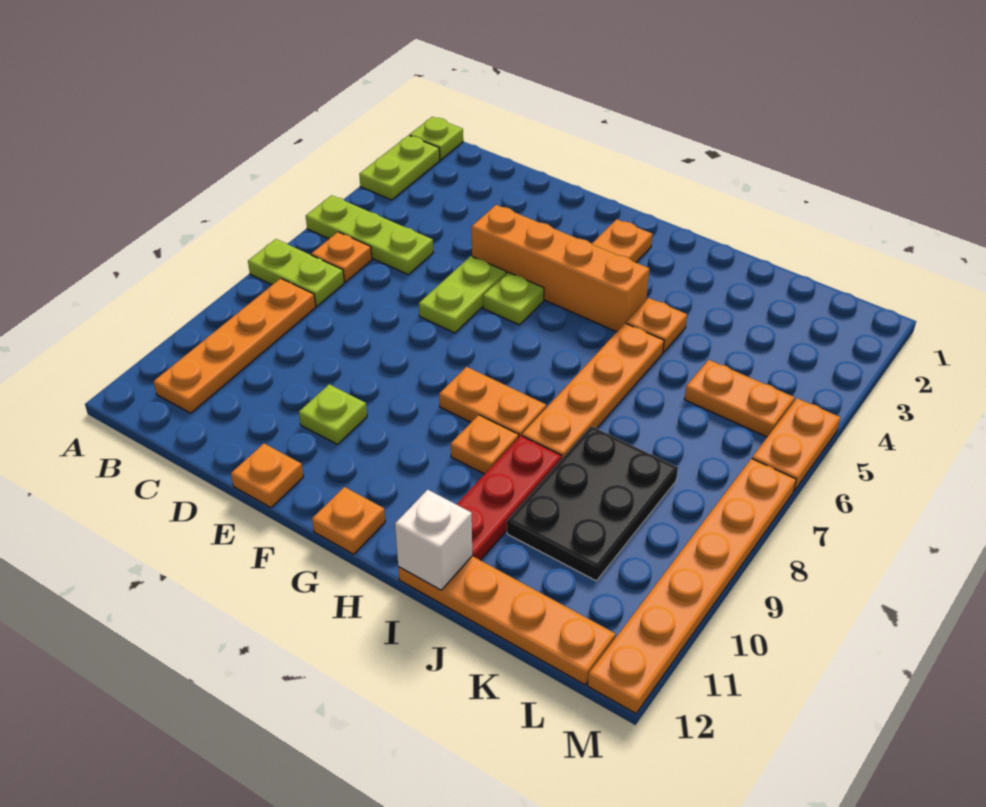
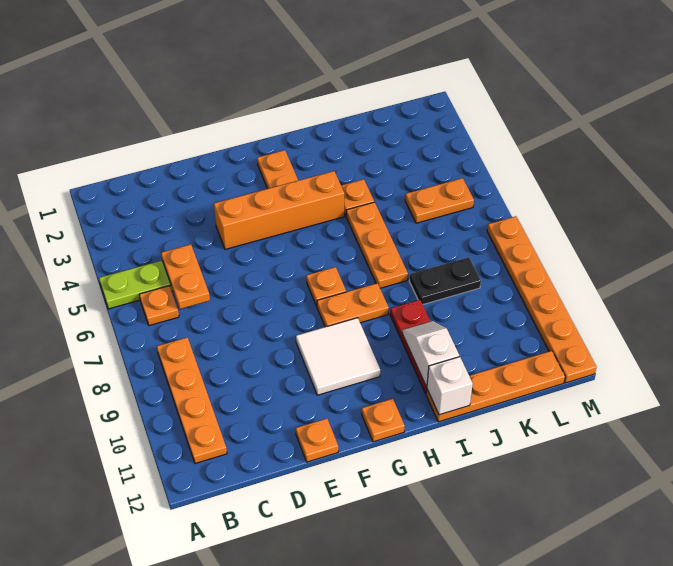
lime 1x1 plate [410,117,463,160] -> none
lime 1x2 plate [359,135,440,200] -> none
lime 1x2 plate [248,239,344,306] -> none
lime 1x2 plate [419,256,506,333] -> none
lime 1x1 plate [299,384,367,445] -> none
lime 1x1 plate [483,272,544,325] -> none
none -> white 2x2 tile [296,318,380,395]
orange 1x1 plate [451,415,519,474] -> orange 1x1 plate moved to [306,267,346,306]
orange 1x4 plate [522,323,664,458] -> orange 1x3 plate [346,202,408,288]
none -> white 1x2 slope [402,321,459,387]
black 2x3 plate [507,426,678,581] -> black 1x2 plate [410,257,481,304]
orange 1x2 plate [752,398,841,491] -> orange 1x2 plate moved to [161,244,210,309]

